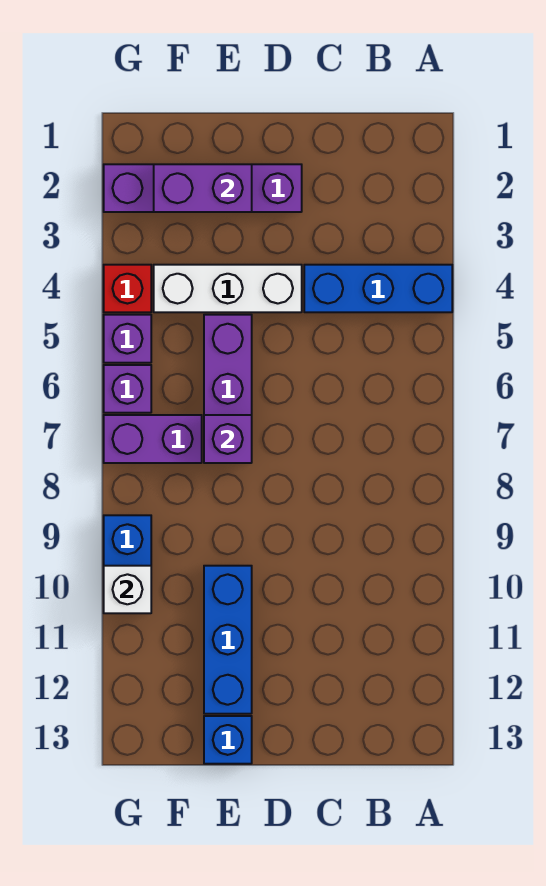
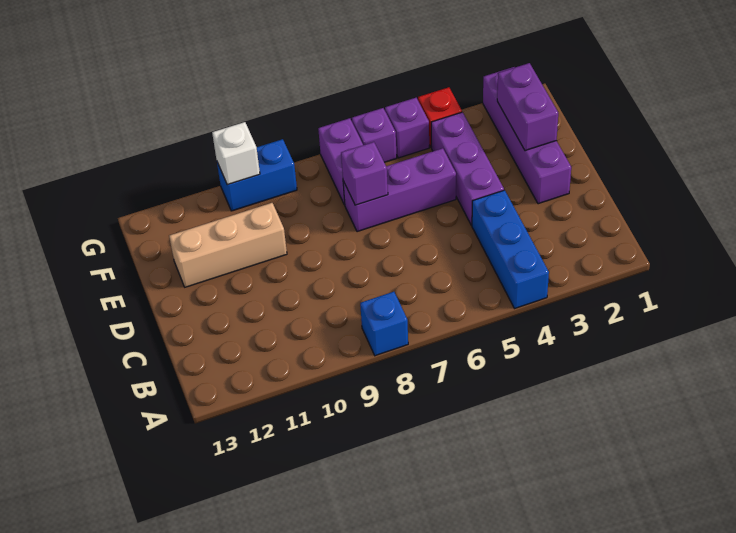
white 1x3 brick [154,265,302,312] -> purple 1x3 brick [431,112,504,226]
blue 1x3 brick [204,566,252,714] -> tan 1x3 brick [169,203,287,287]
blue 1x1 brick [204,716,252,764] -> blue 1x1 brick moved to [360,292,408,356]

